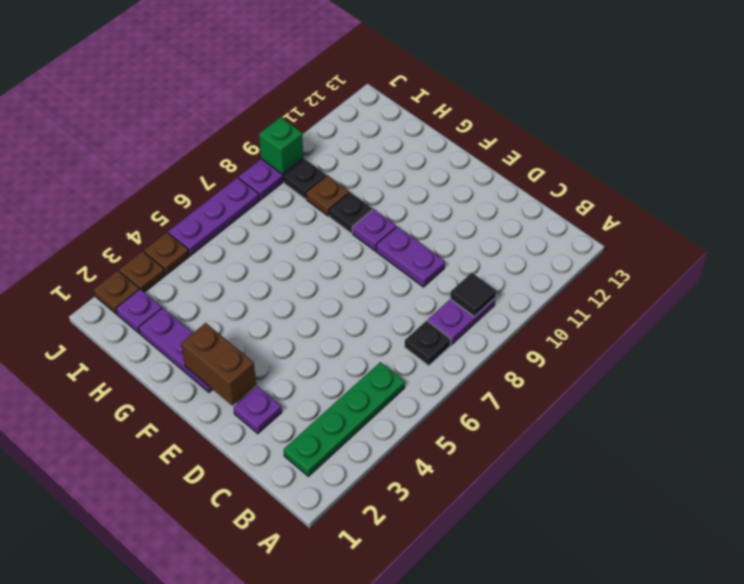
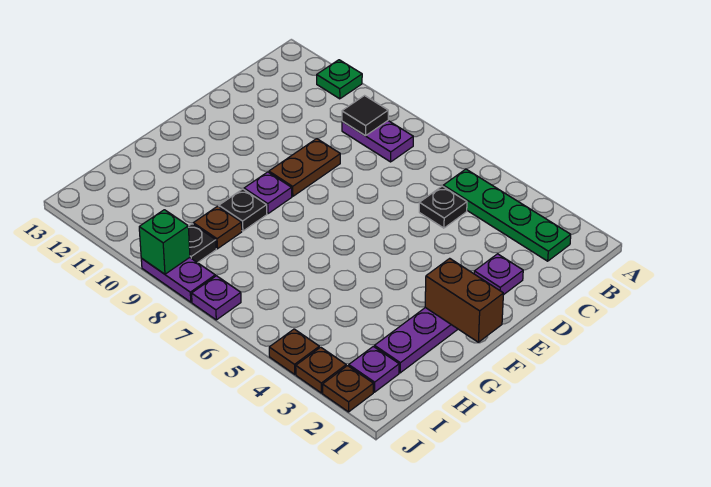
none -> green 1x1 plate [317,60,362,99]
black 1x1 plate [405,321,451,366] -> black 1x1 plate moved to [419,186,467,228]
purple 1x2 plate [376,227,445,287] -> brown 1x2 plate [269,139,340,196]
brown 1x2 brick [181,323,256,405] -> brown 1x2 brick turned to [425,258,503,342]
purple 1x3 plate [168,178,259,256] -> purple 1x1 plate [192,276,241,320]

